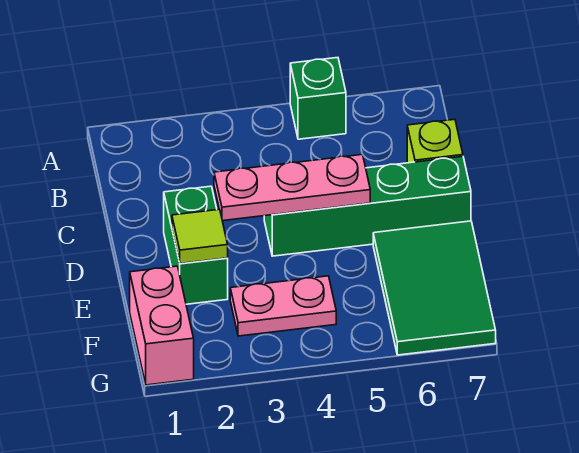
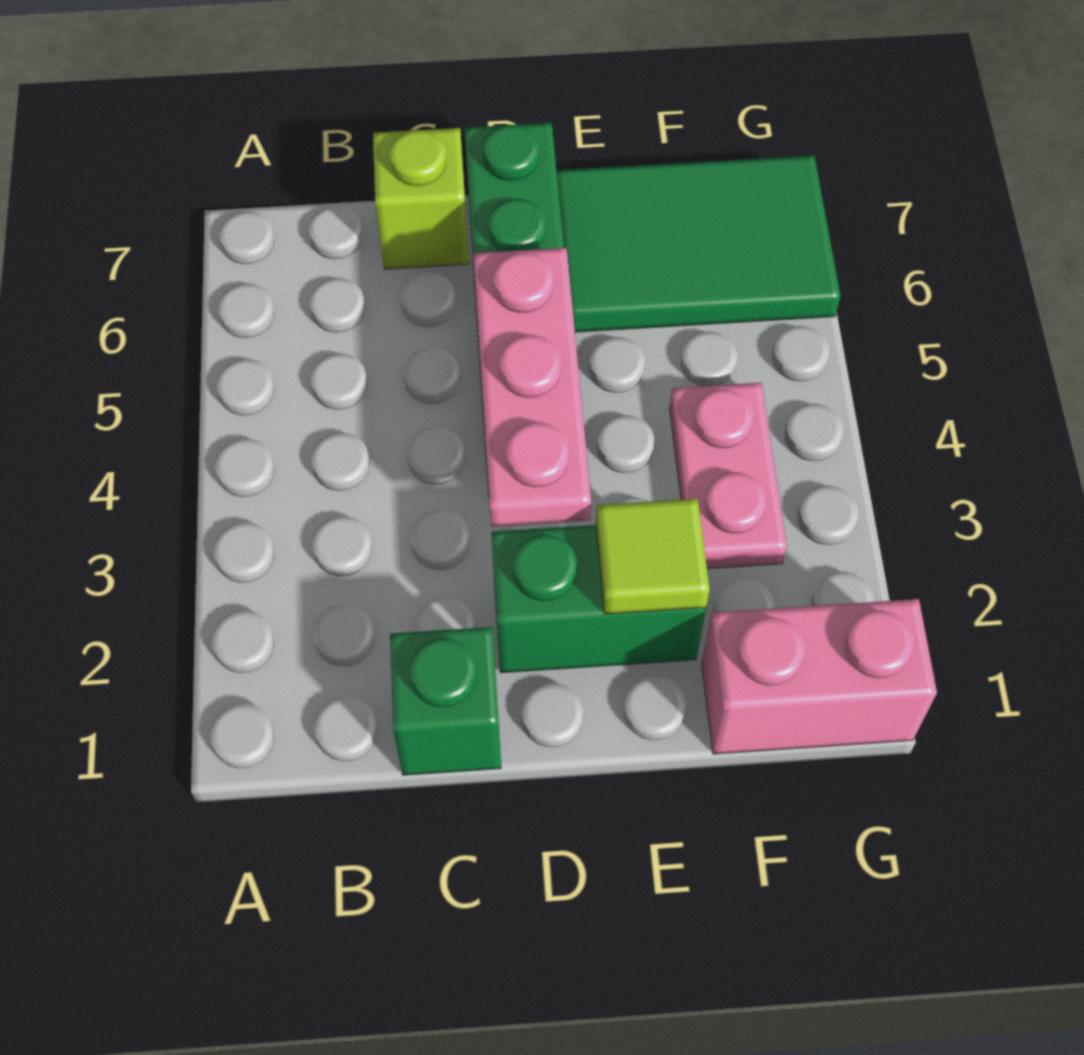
green 1x1 brick [290,58,346,139] -> green 1x1 brick moved to [390,627,501,775]

